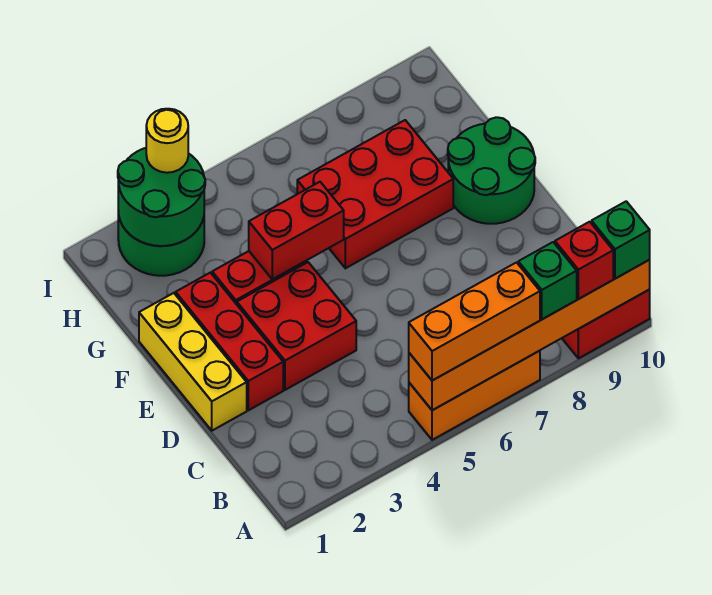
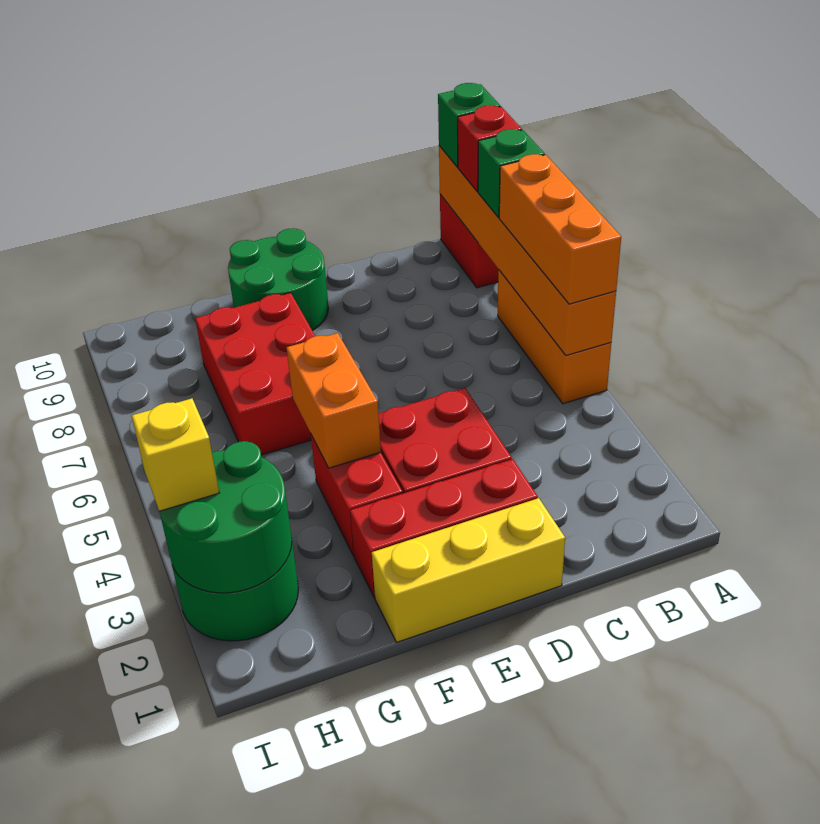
red 1x2 brick [249,182,344,279] -> orange 1x2 brick [286,333,381,468]
yellow 1x1 round brick [146,109,188,173] -> yellow 1x1 brick [132,399,219,511]

